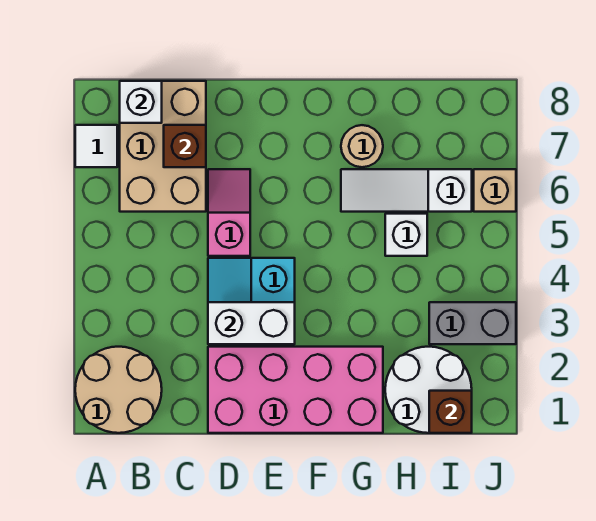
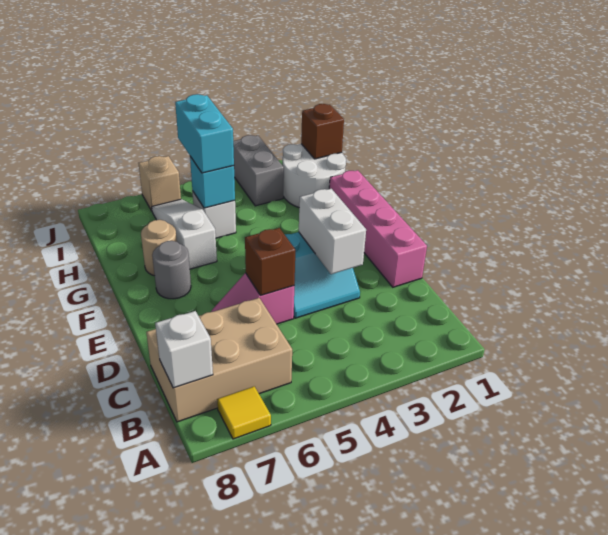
tan 2x2 round brick [75,347,162,433] -> none
white 1x1 tile [75,125,117,167] -> yellow 1x1 tile [217,386,271,439]
brown 1x1 brick [164,125,206,167] -> brown 1x1 brick moved to [245,228,295,295]
pink 2x4 brick [208,347,383,433] -> pink 1x4 brick [329,170,427,287]
none -> grey 1x1 round brick [152,241,191,299]
white 1x3 slope [341,169,472,212] -> white 1x3 slope turned to [152,199,217,269]
none -> cyan 1x1 brick [190,157,235,208]
none -> cyan 1x2 brick [175,94,234,173]

